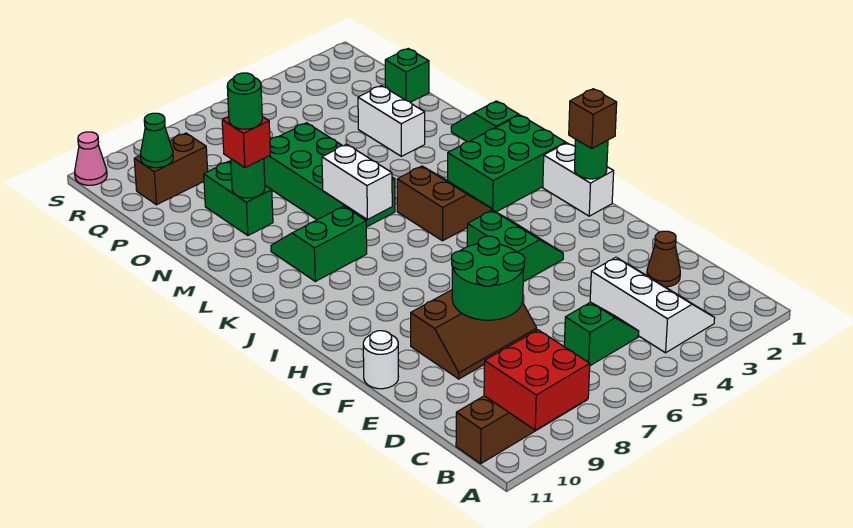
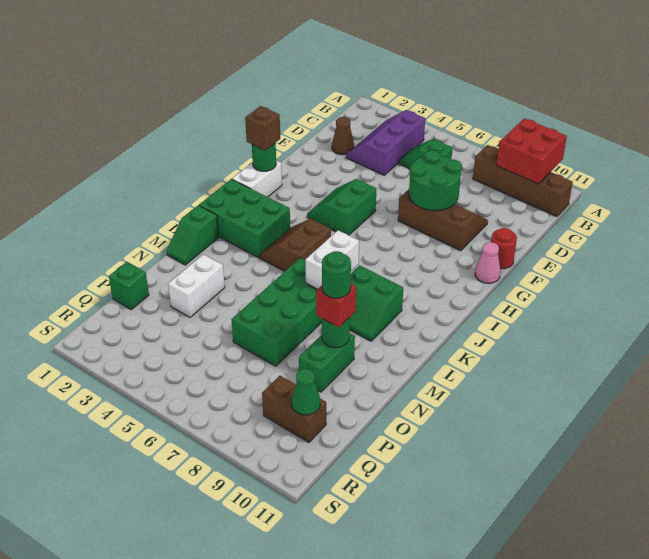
white 2x3 slope [590,257,715,353] -> purple 2x3 slope [346,110,425,175]
white 1x1 round brick [363,331,399,389] -> red 1x1 round brick [491,228,517,269]
pink 1x1 cone [75,132,107,185] -> pink 1x1 cone moved to [475,242,501,283]

